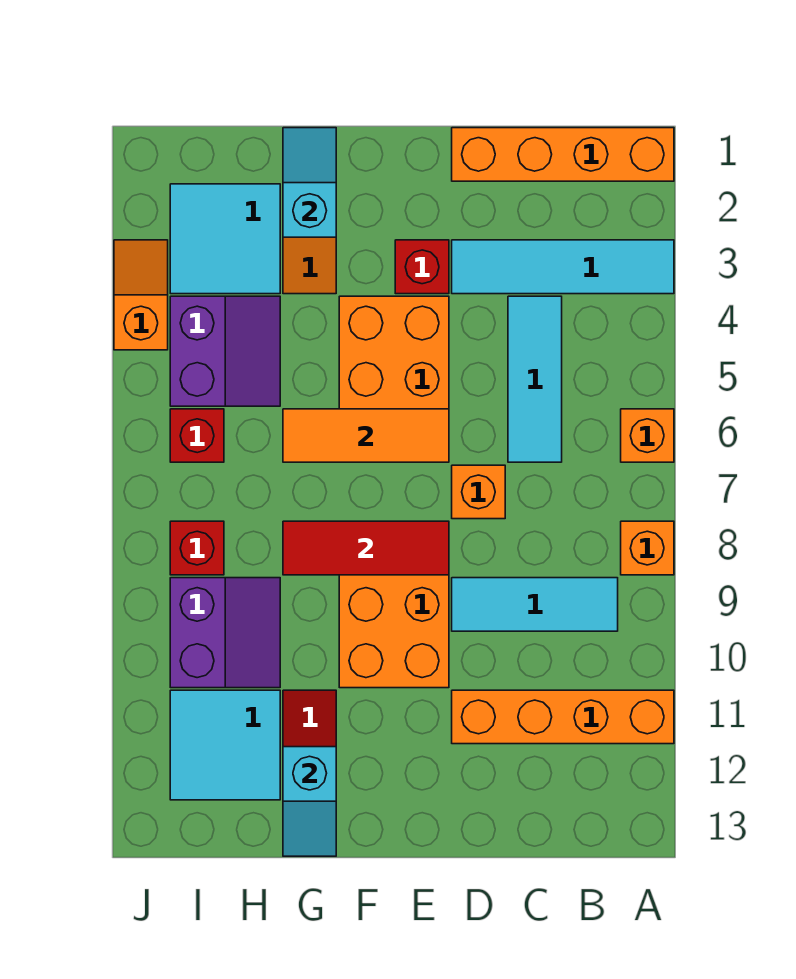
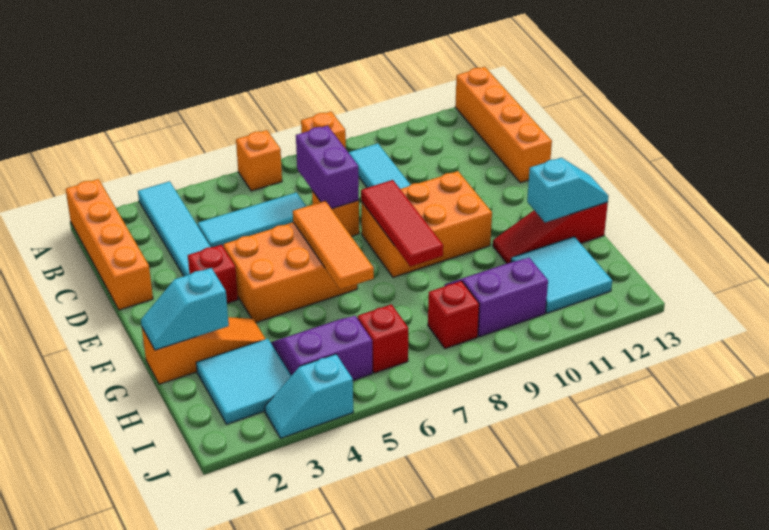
orange 1x4 brick [452,690,674,744] -> orange 1x4 brick moved to [455,67,552,183]
none -> purple 1x2 brick [296,126,359,209]
orange 1x2 slope [114,240,168,350] -> cyan 1x2 slope [265,354,353,438]

